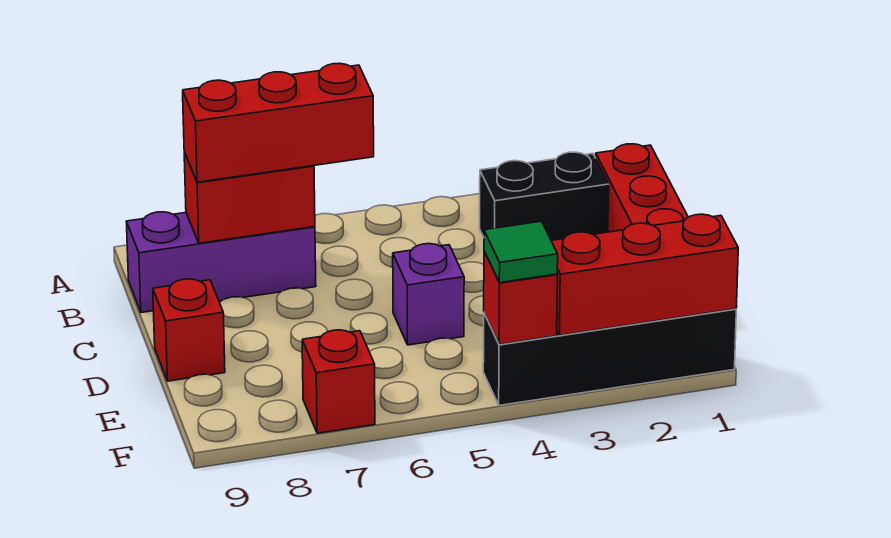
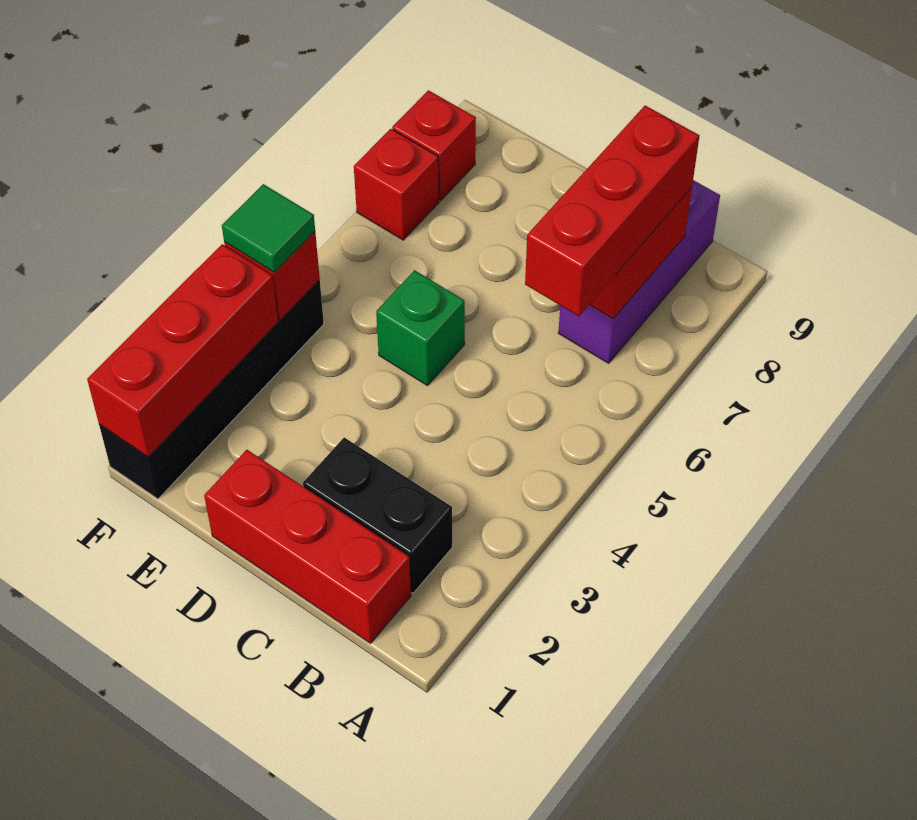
black 1x2 brick [480,152,609,240] -> black 1x2 brick turned to [303,438,452,593]
purple 1x1 brick [393,244,464,345] -> green 1x1 brick [376,270,465,386]
red 1x1 brick [153,279,225,381] -> red 1x1 brick moved to [392,90,476,201]

